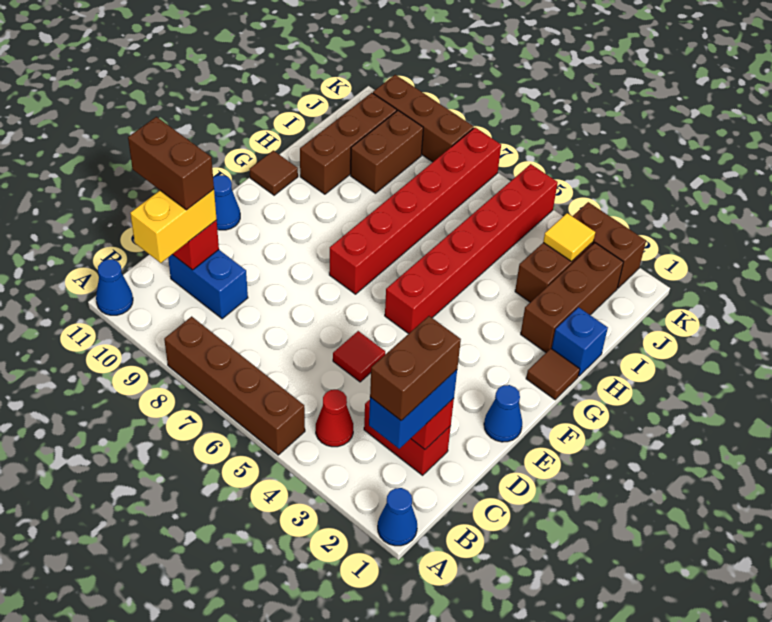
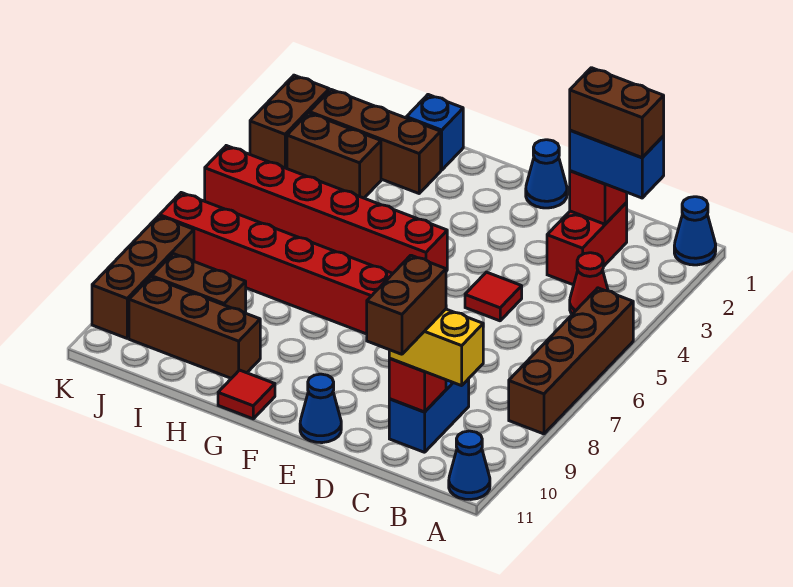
brown 1x1 tile [526,348,580,400] -> none
brown 1x1 tile [250,151,298,195] -> red 1x1 tile [218,370,275,419]
yellow 1x1 tile [543,213,595,261] -> none

